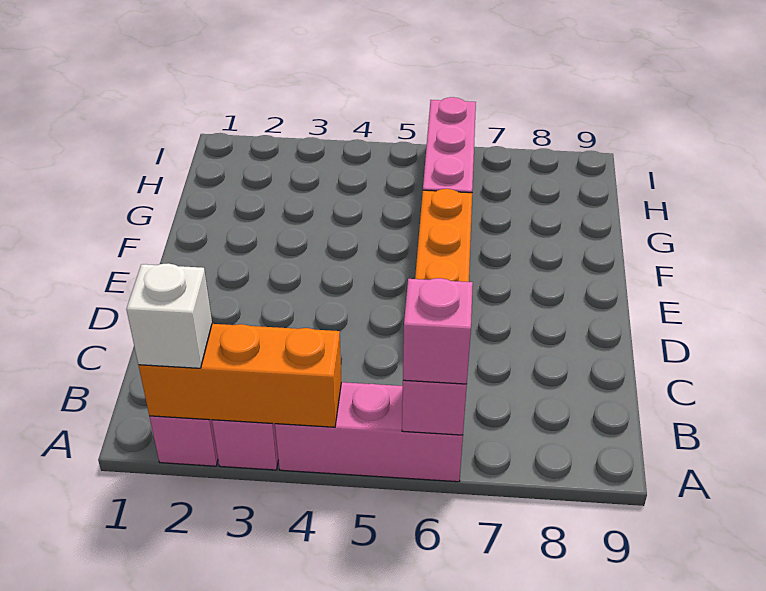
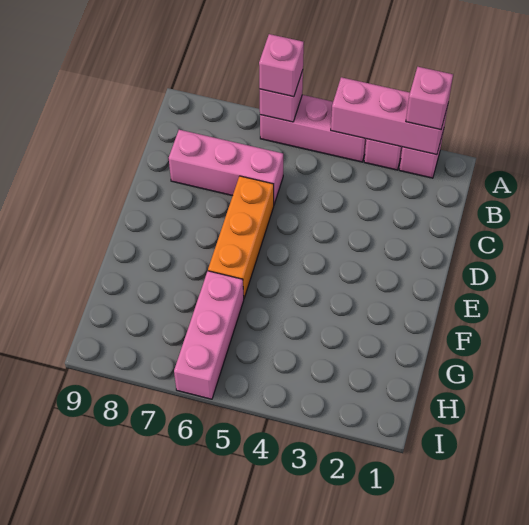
orange 1x3 brick [139,324,341,427] -> pink 1x3 brick [331,77,448,155]
white 1x1 brick [126,263,212,368] -> pink 1x1 brick [406,67,453,130]
none -> pink 1x3 brick [168,130,283,204]

